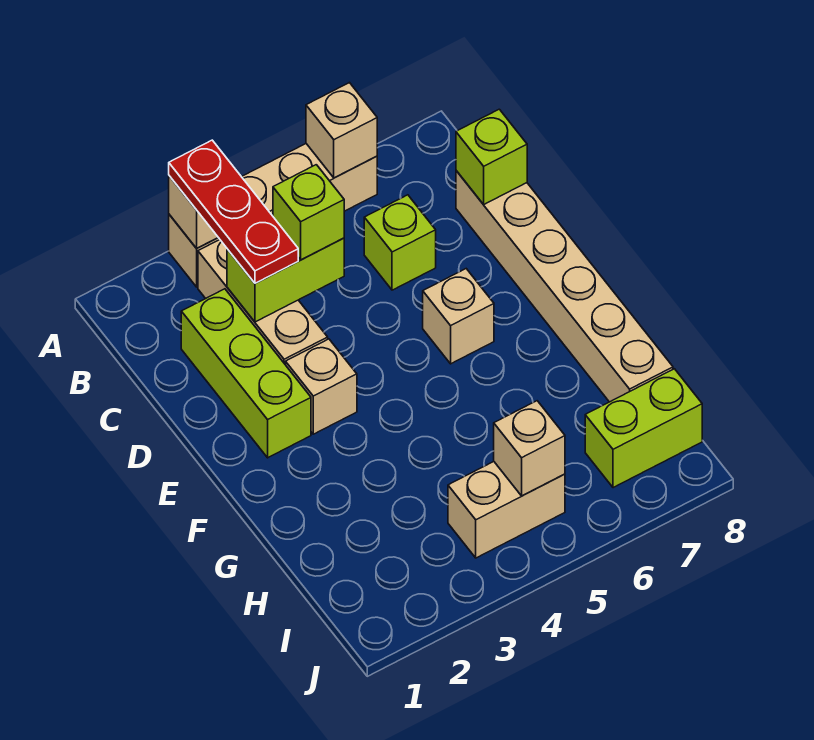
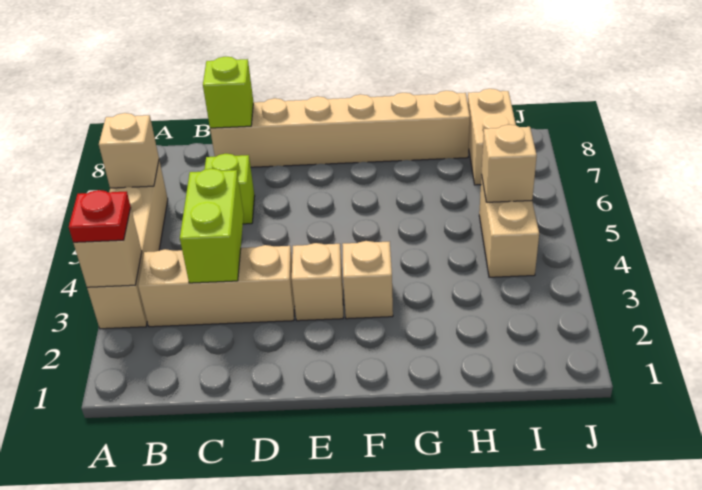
red 1x3 plate [169,140,298,283] -> red 1x1 plate [69,190,131,242]
lime 1x3 brick [181,289,311,458] -> none
lime 1x1 brick [273,165,344,260] -> none
tan 1x1 brick [423,269,494,364] -> tan 1x1 brick moved to [342,241,393,319]
lime 1x2 brick [585,369,702,488] -> tan 1x2 brick [468,89,516,185]

